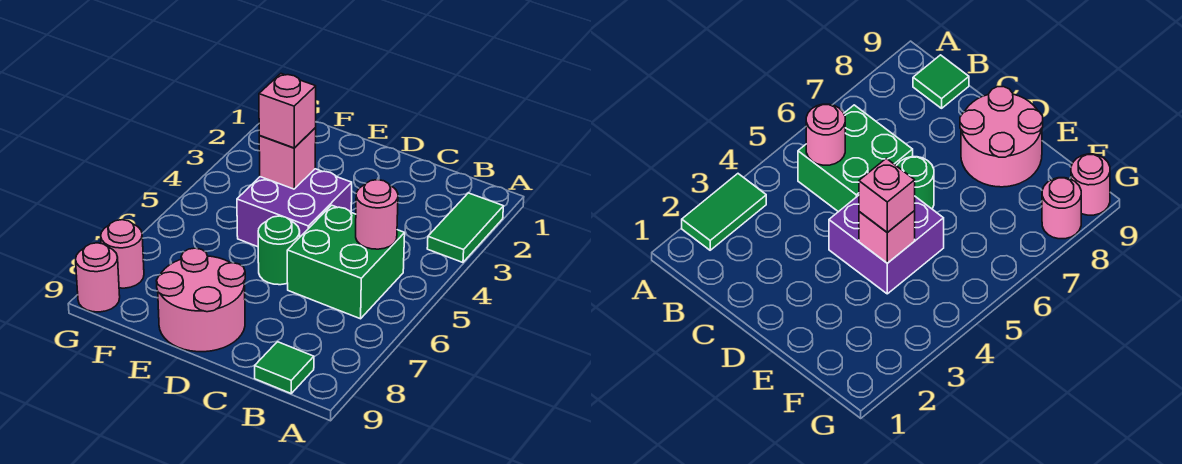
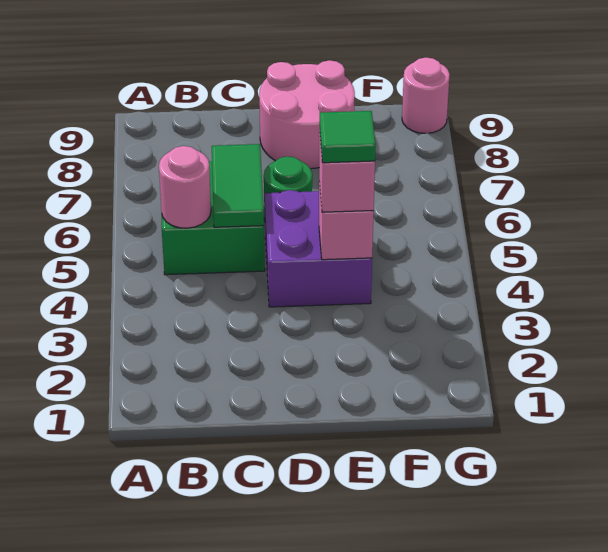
green 1x2 tile [427,193,504,262] -> green 1x2 tile moved to [212,144,264,227]
green 1x1 tile [255,342,314,393] -> green 1x1 tile moved to [320,111,376,163]
pink 1x1 round brick [101,220,144,288] -> none

